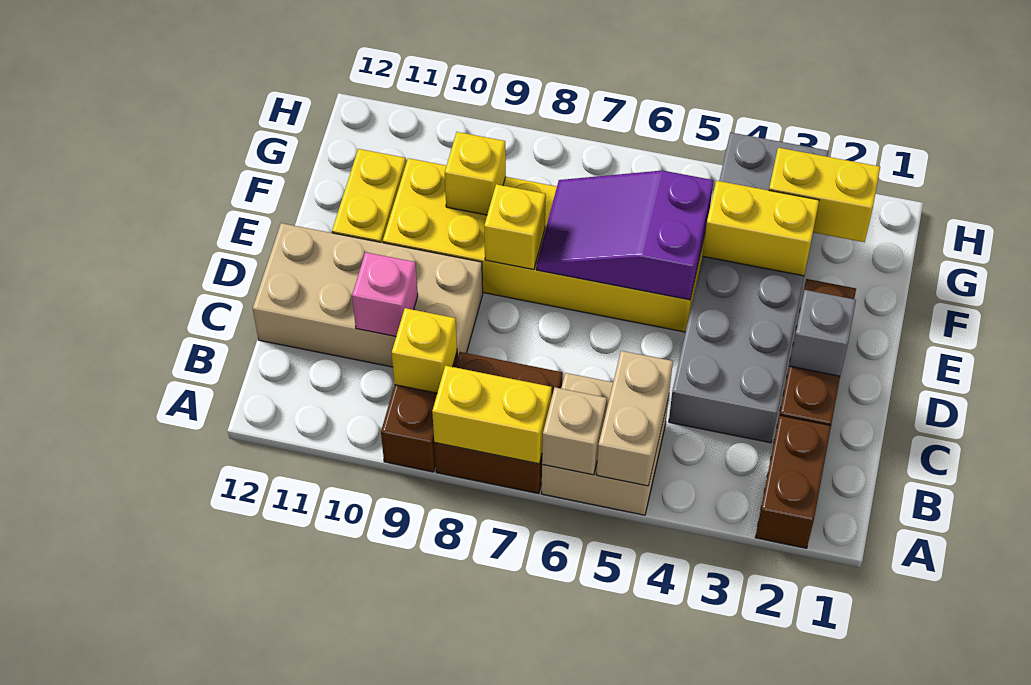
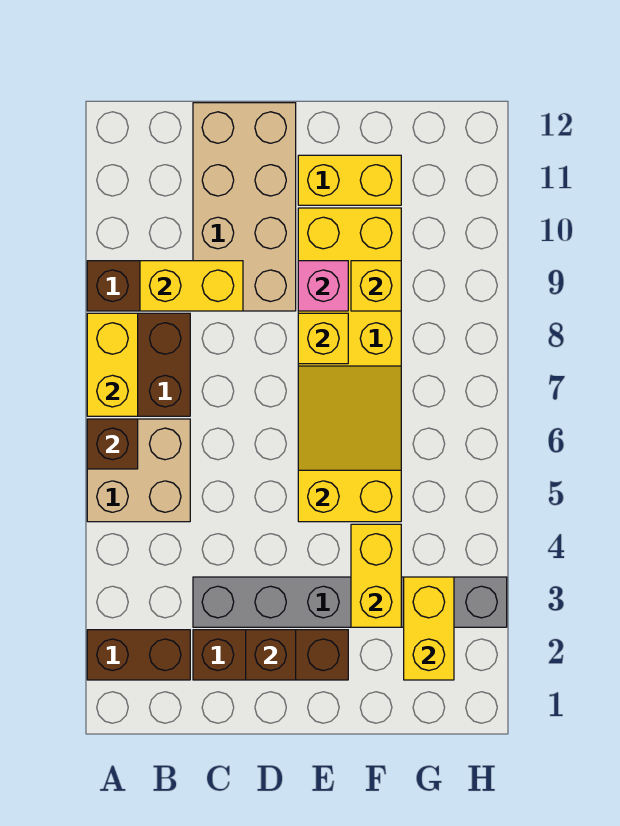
tan 1x2 brick [597,351,673,486] -> none
tan 1x1 brick [542,387,607,475] -> brown 1x1 brick [87,419,138,469]
yellow 1x1 brick [392,308,457,393] -> yellow 1x2 brick [140,261,243,311]
grey 2x6 brick [669,132,829,443] -> grey 1x6 brick [193,577,507,627]
pink 1x1 brick [352,252,418,336] -> pink 1x1 brick moved to [298,261,348,311]
grey 1x1 brick [789,290,856,376] -> brown 1x1 brick [246,630,296,680]
purple 2x3 slope [536,171,714,300] -> yellow 2x3 slope [298,366,401,522]

